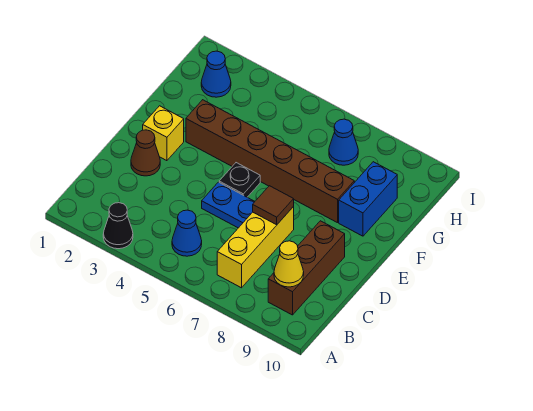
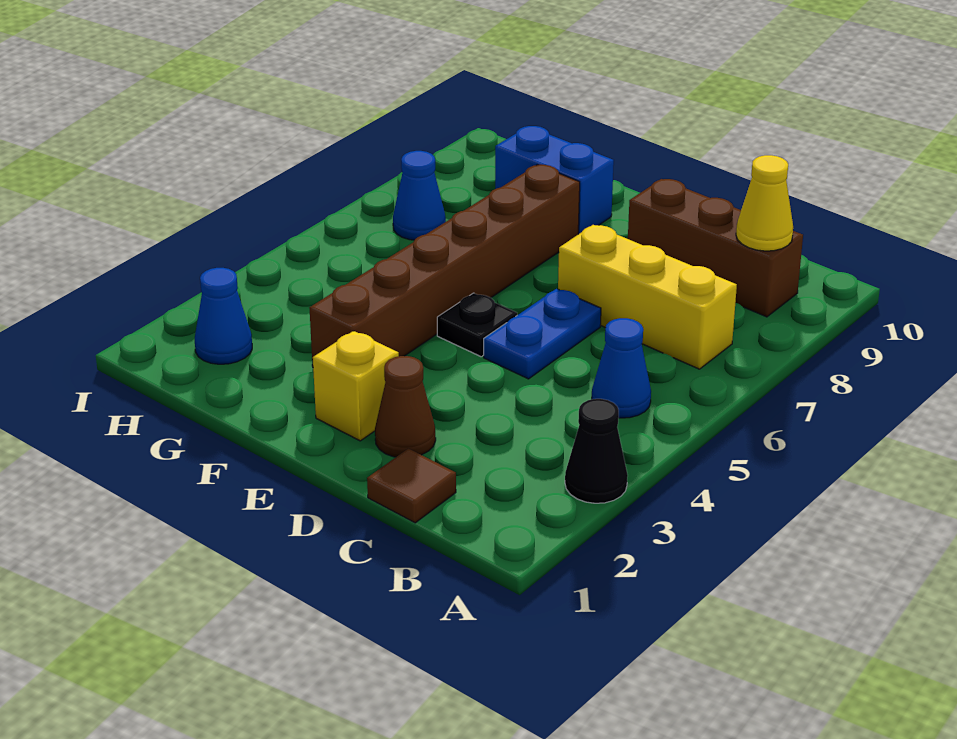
brown 1x1 tile [253,186,294,225] -> brown 1x1 tile moved to [367,448,456,523]

